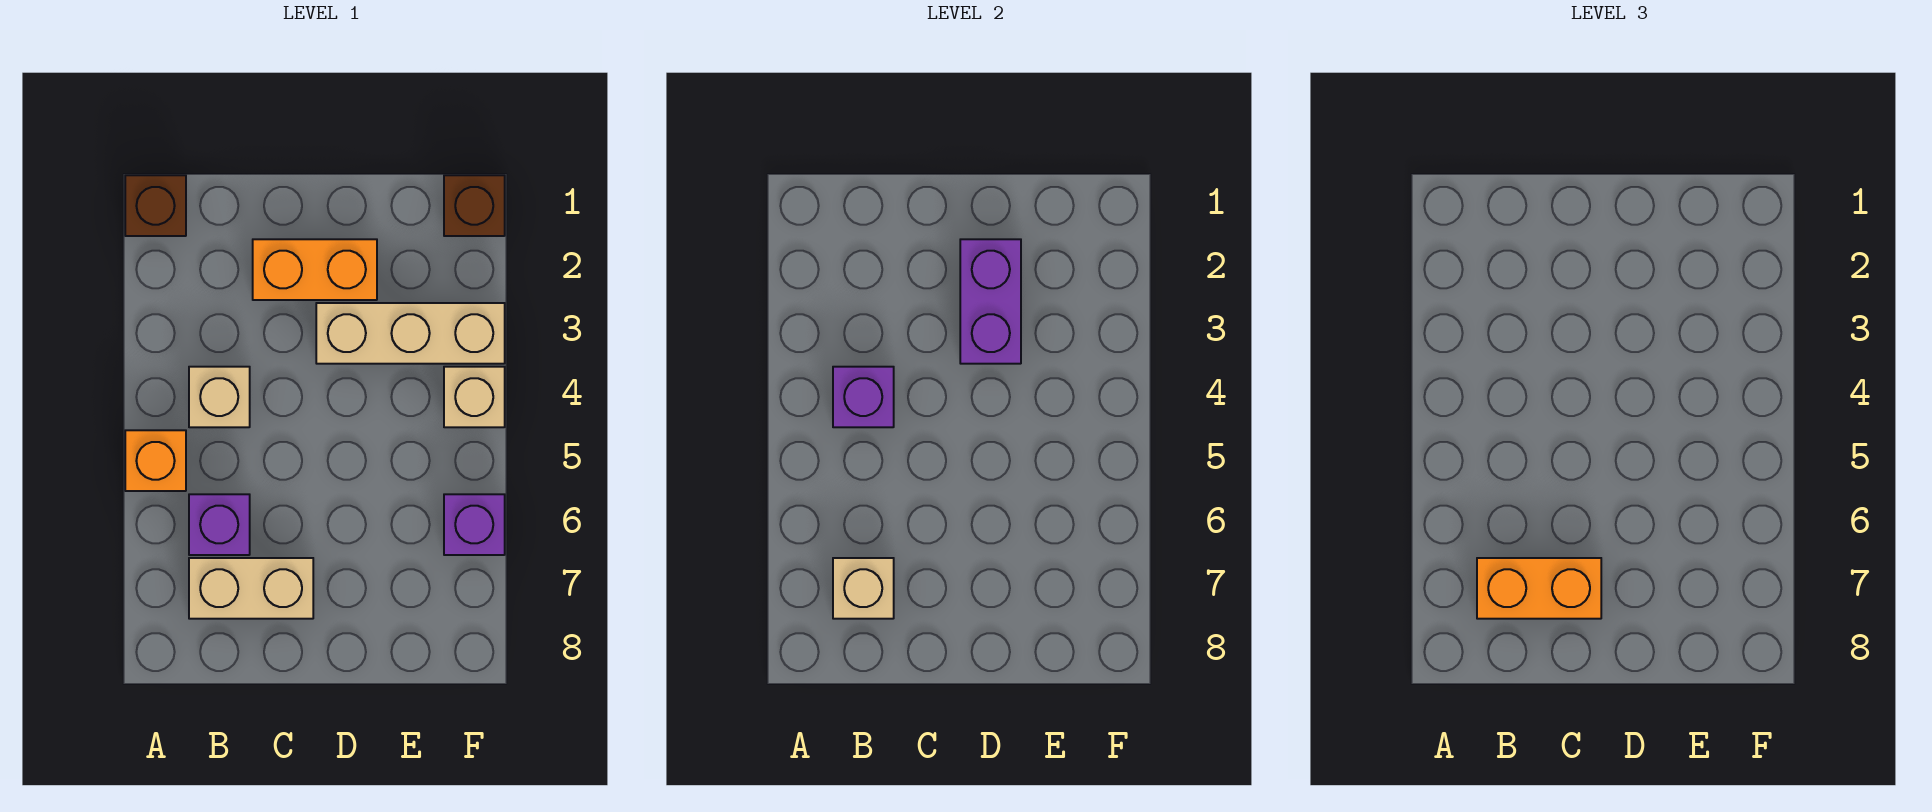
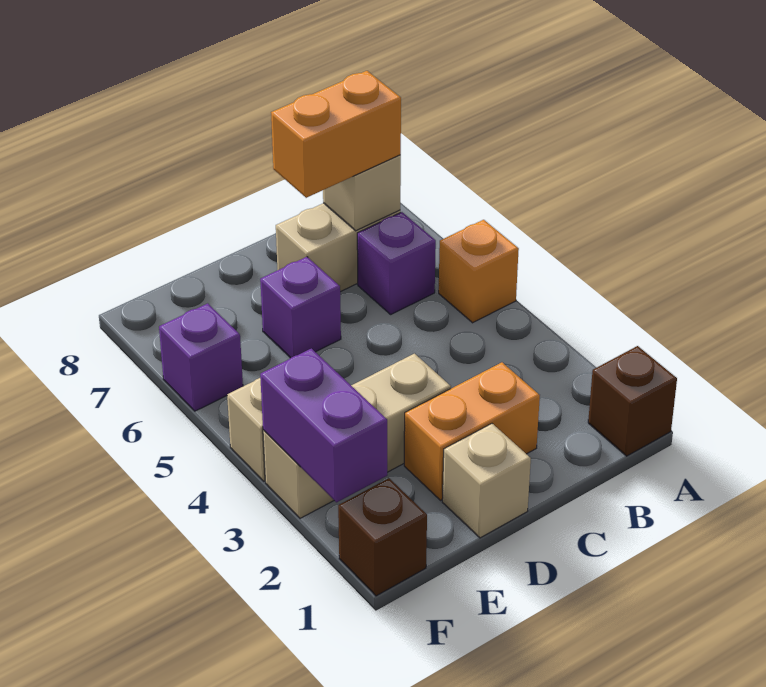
tan 1x1 brick [189,367,250,427] -> tan 1x1 brick moved to [442,424,531,538]
purple 1x1 brick [833,367,894,427] -> purple 1x1 brick moved to [260,257,341,358]
purple 1x2 brick [960,239,1021,364] -> purple 1x2 brick moved to [260,349,387,502]

